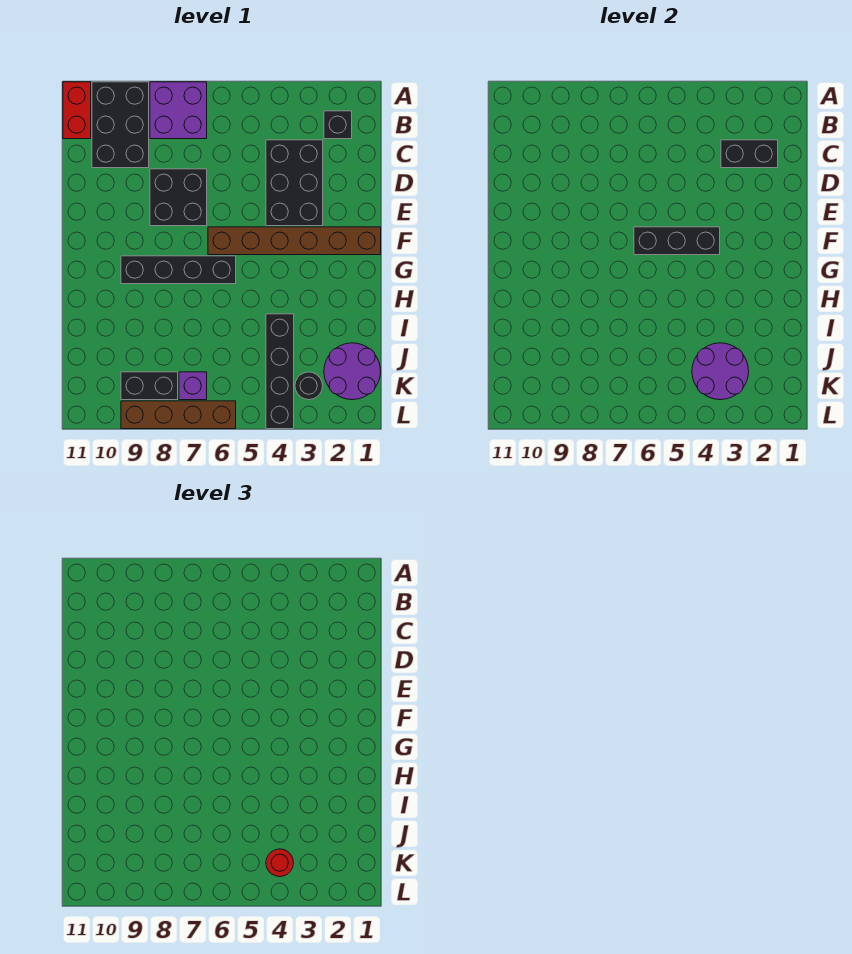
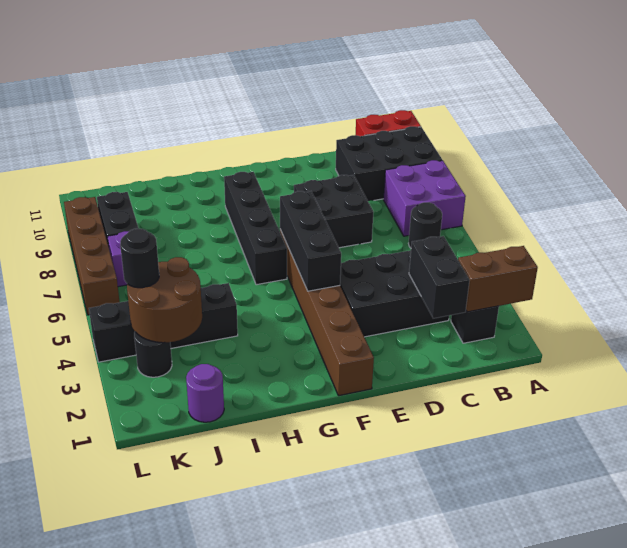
none -> brown 1x2 brick [458,246,538,312]
none -> black 1x1 round brick [408,202,442,248]
purple 2x2 round brick [324,343,381,400] -> purple 1x1 round brick [186,364,224,422]
purple 2x2 round brick [692,343,749,400] -> brown 2x2 round brick [127,257,202,343]
red 1x1 round brick [266,849,294,877] -> black 1x1 round brick [120,229,159,288]

